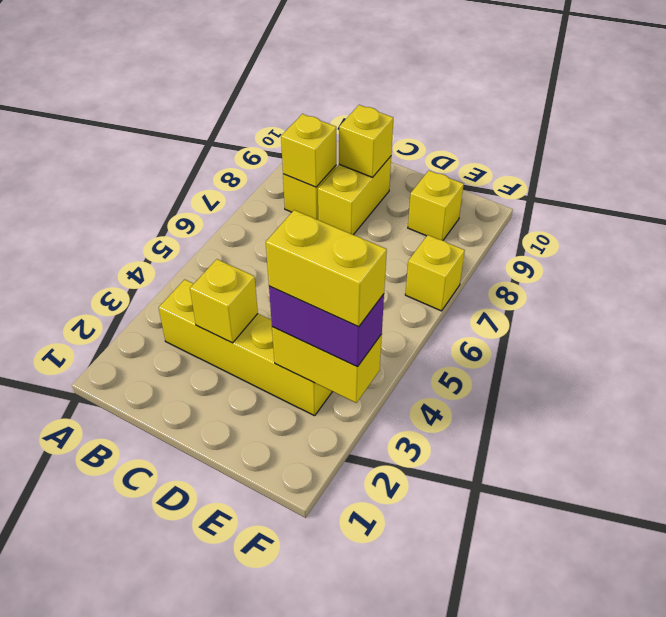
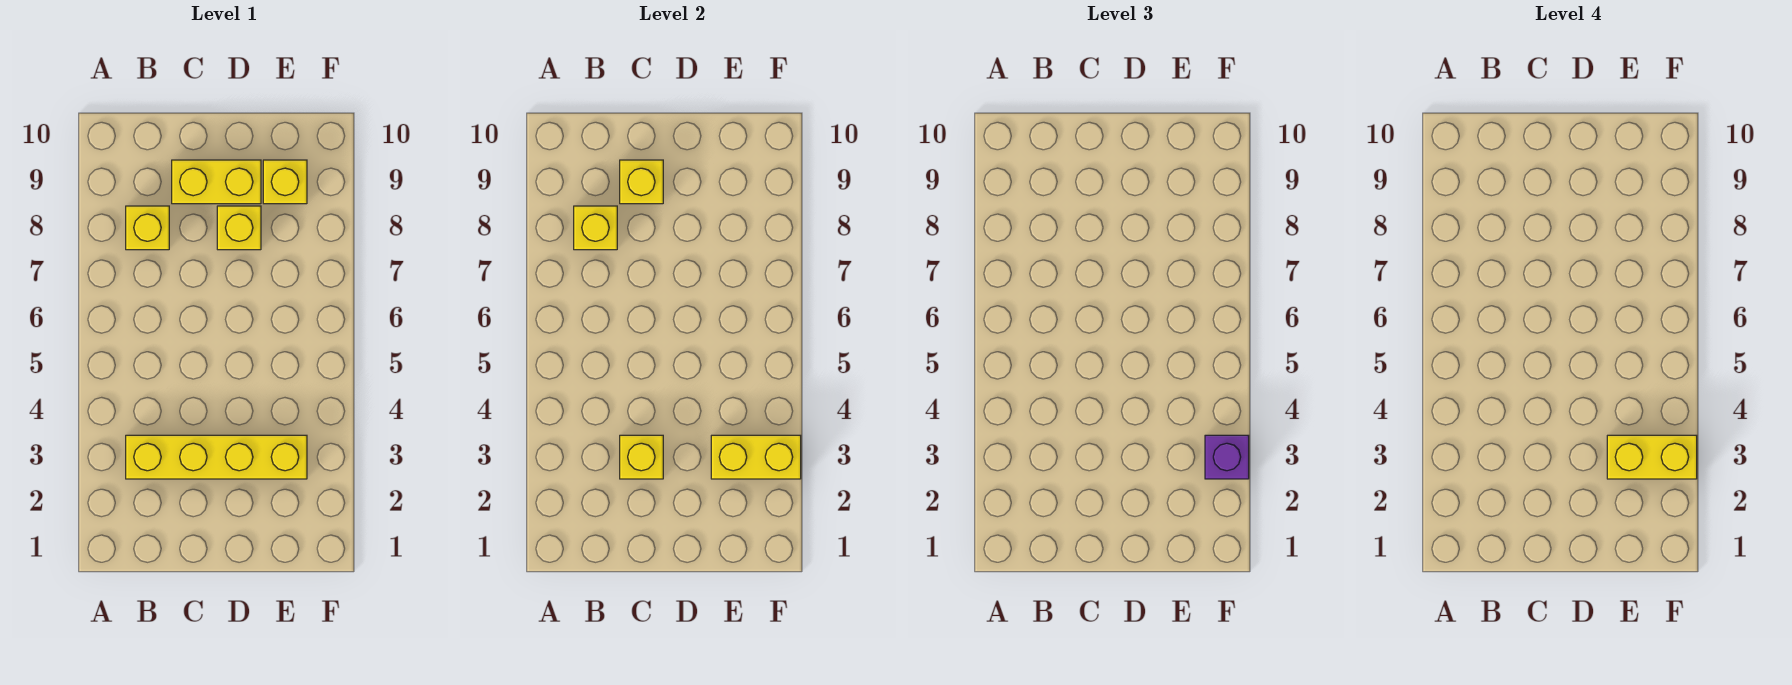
yellow 1x2 brick [318,156,391,235] -> yellow 1x2 brick turned to [172,160,261,204]
purple 1x2 brick [269,286,384,367] -> purple 1x1 brick [1205,435,1249,479]
yellow 1x1 brick [405,235,465,311] -> yellow 1x1 brick moved to [217,206,261,250]

